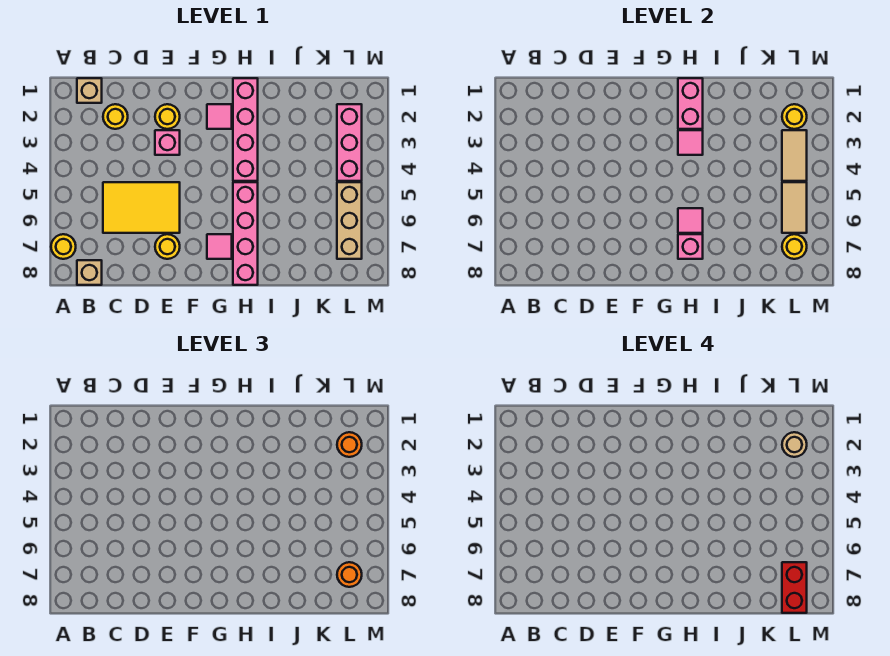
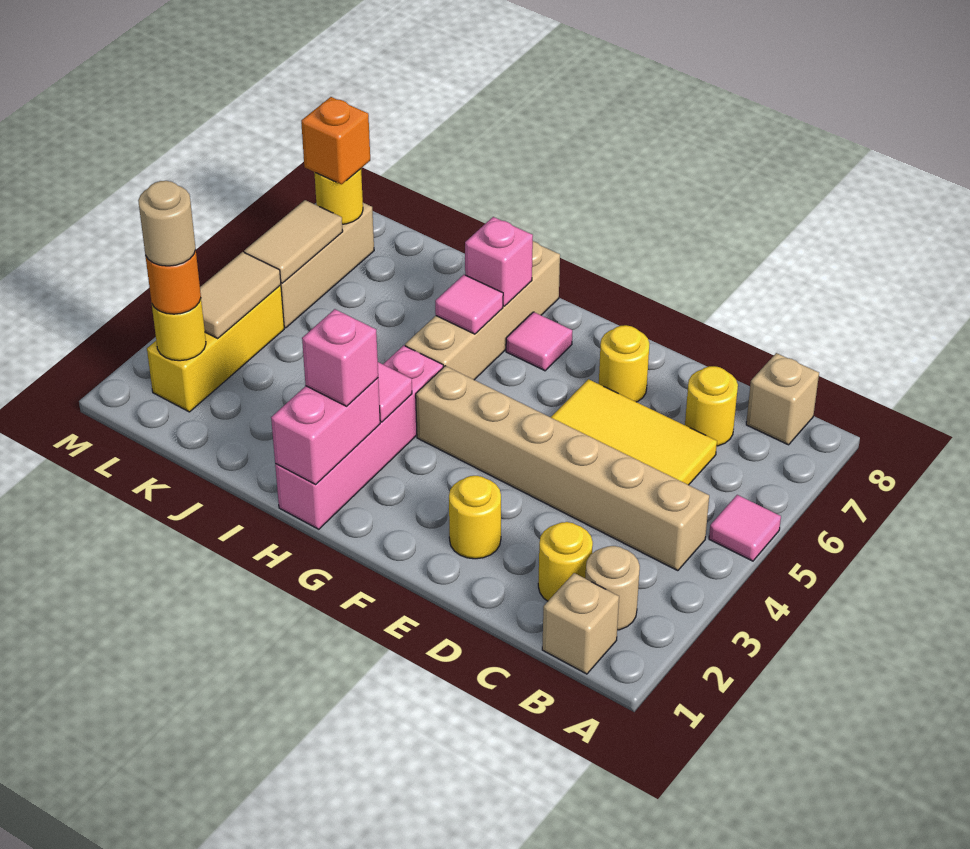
yellow 1x1 round brick [51,234,76,259] -> yellow 1x1 round brick moved to [685,366,738,446]
none -> tan 1x1 round brick [585,546,640,630]
none -> tan 1x6 brick [416,366,709,571]
pink 1x1 brick [155,130,180,155] -> pink 1x1 brick moved to [302,309,378,406]
pink 1x1 tile [207,104,232,129] -> pink 1x1 tile moved to [709,495,781,561]
pink 1x4 brick [233,182,258,285] -> tan 1x4 brick [405,241,560,380]
pink 1x3 brick [337,104,362,181] -> yellow 1x3 brick [147,285,284,412]
orange 1x1 round brick [337,562,362,587] -> orange 1x1 brick [301,97,370,184]
red 1x2 brick [782,562,807,613] -> none

